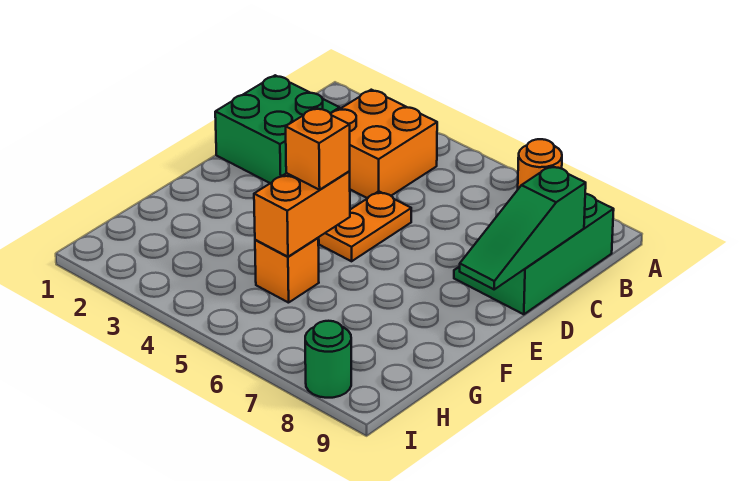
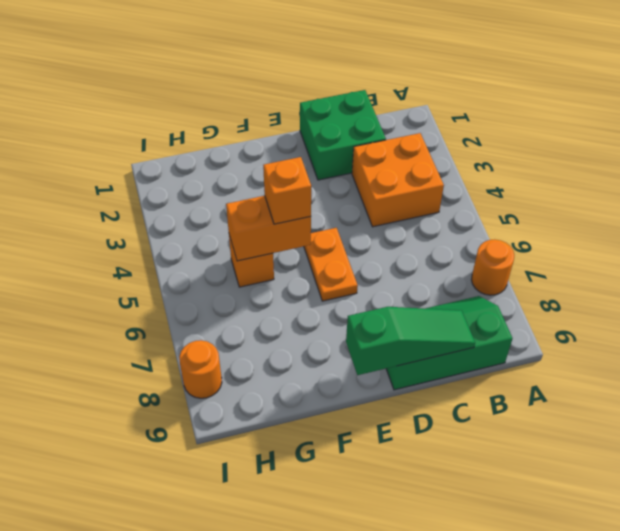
green 1x3 slope [460,166,586,289] -> green 1x3 slope turned to [346,307,475,375]
orange 1x2 plate [318,191,411,261] -> orange 1x2 plate turned to [304,228,358,301]
green 1x1 round brick [305,321,351,398] -> orange 1x1 round brick [179,340,222,398]

